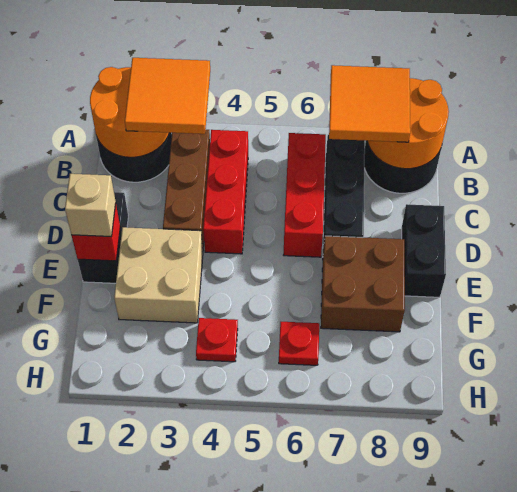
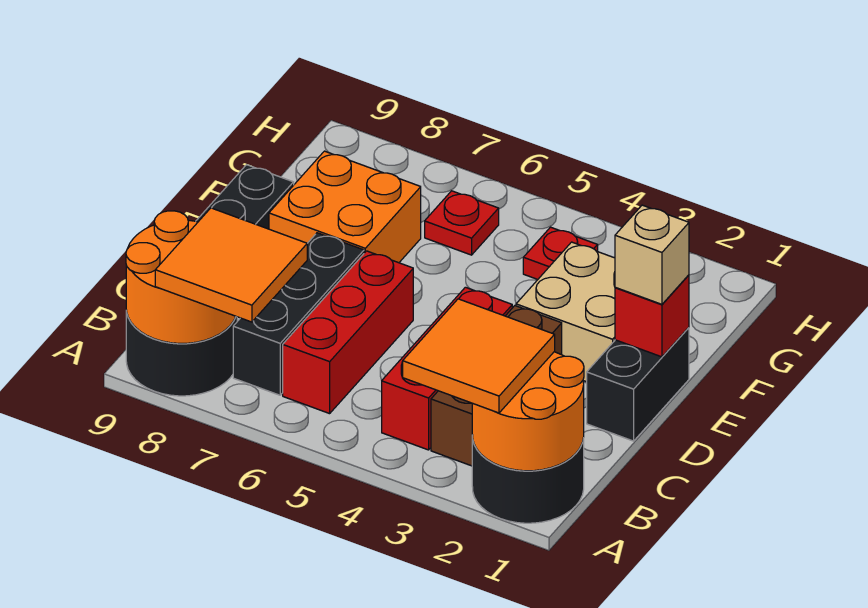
brown 2x2 brick [321,236,405,332] -> orange 2x2 brick [269,151,421,263]

